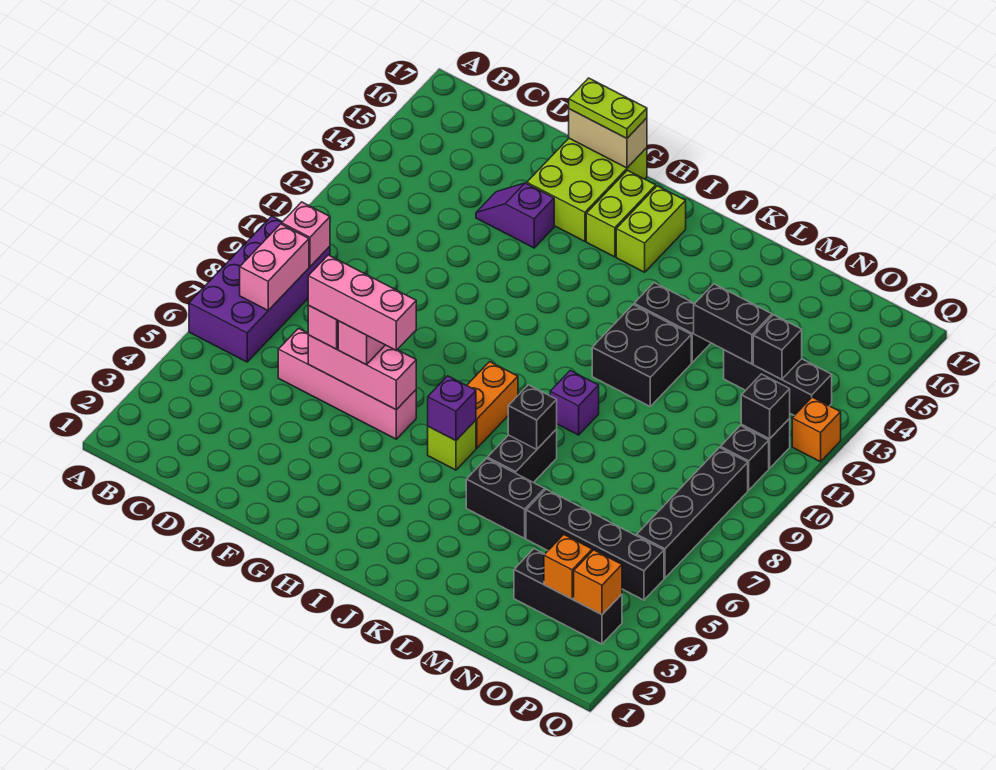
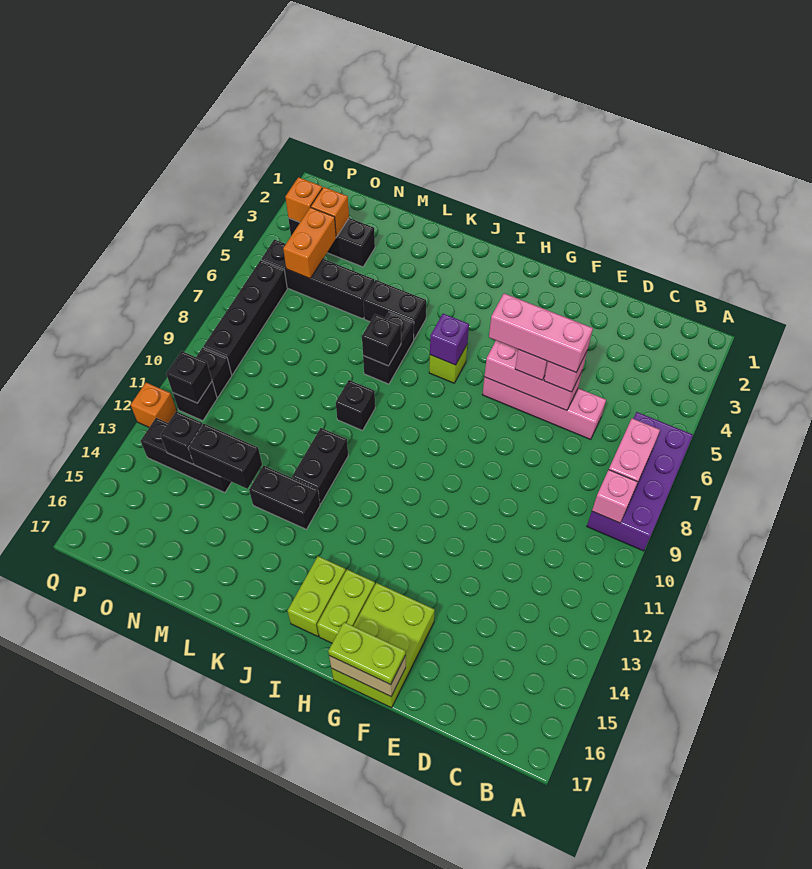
purple 1x2 slope [476,183,554,248] -> none
orange 1x2 brick [467,362,518,448] -> orange 1x2 brick moved to [283,207,336,278]
purple 1x1 brick [550,371,599,435] -> black 1x1 brick [336,380,375,430]
black 2x2 brick [592,305,691,406] -> black 1x2 brick [292,428,348,504]

